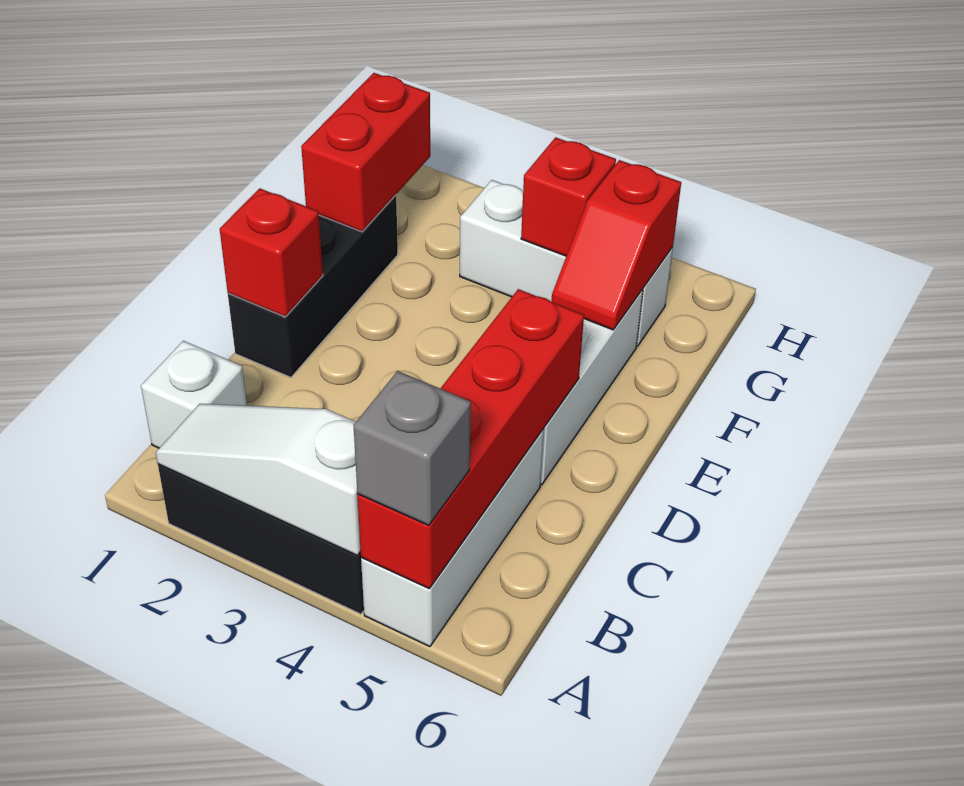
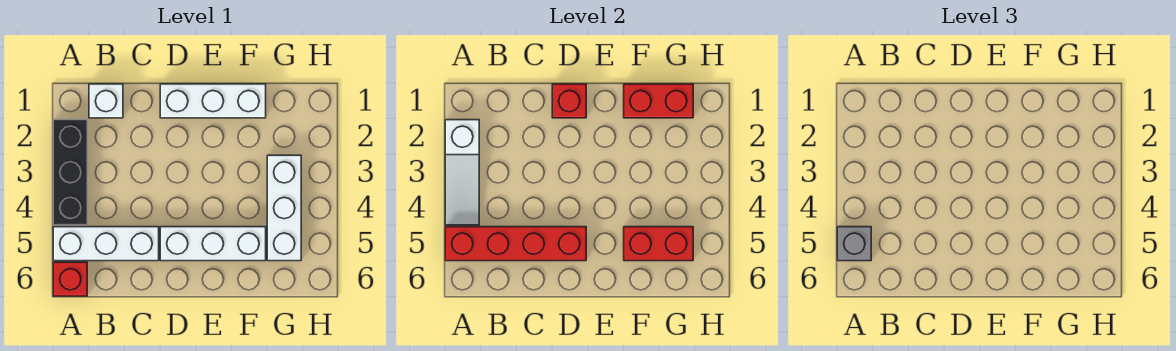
white 1x3 slope [156,404,361,556] -> white 1x3 slope turned to [445,120,479,225]
black 1x3 brick [228,195,398,377] -> white 1x3 brick [160,84,266,118]
red 1x2 slope [551,160,681,330] -> red 1x2 brick [624,227,693,261]
red 1x1 brick [521,137,616,256] -> red 1x1 brick moved to [53,262,87,296]

